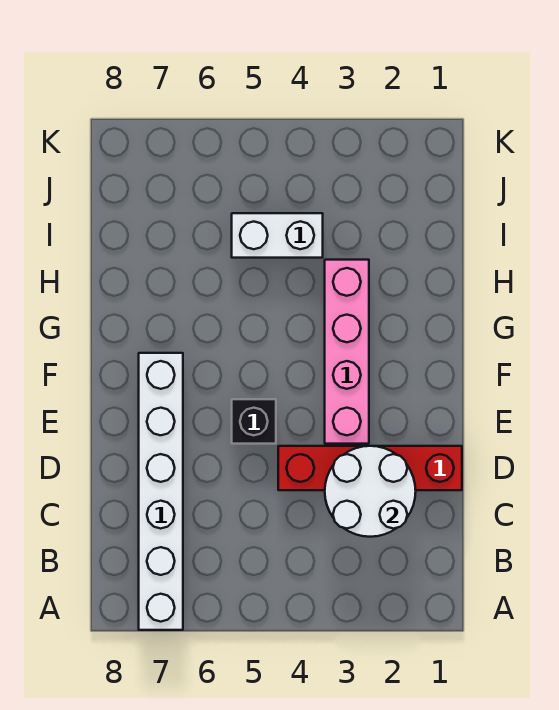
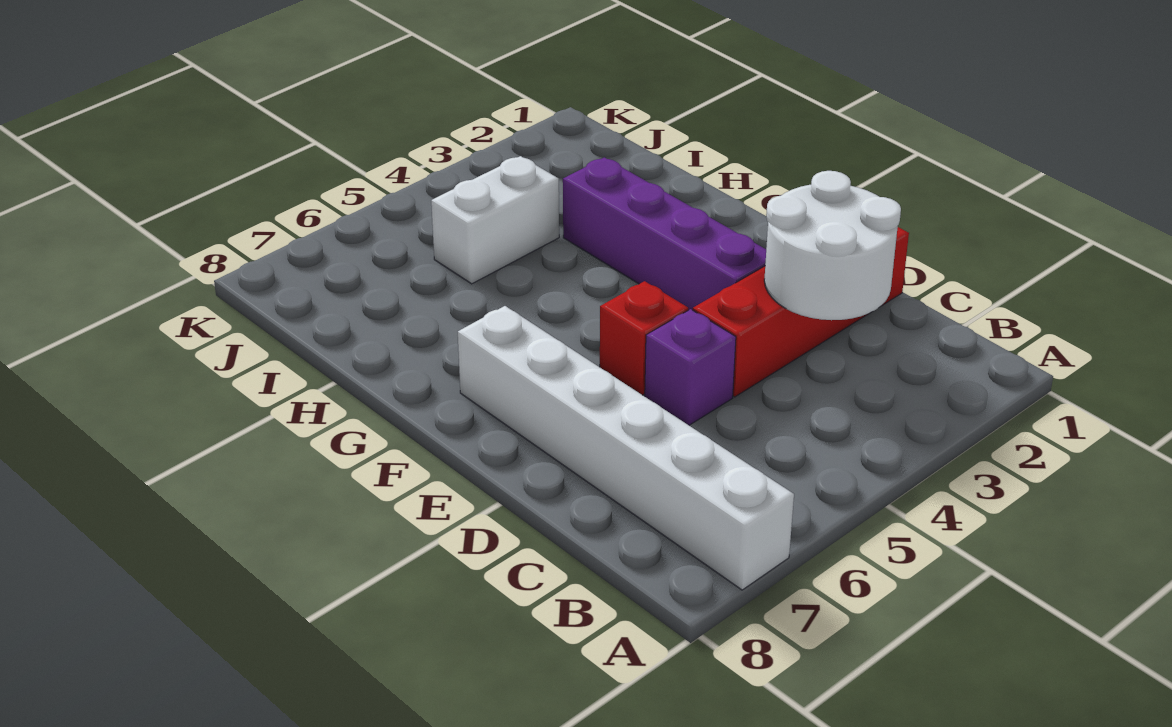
none -> purple 1x1 brick [645,309,736,425]
pink 1x4 brick [325,260,369,444] -> purple 1x4 brick [563,157,766,310]
black 1x1 brick [232,399,276,444] -> red 1x1 brick [600,281,688,395]

